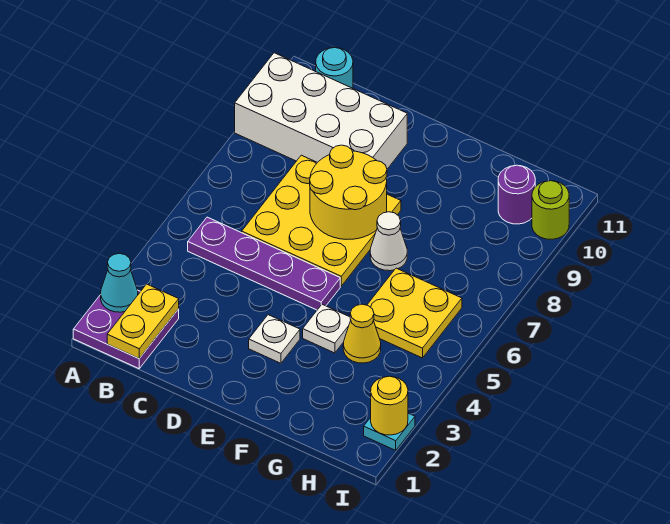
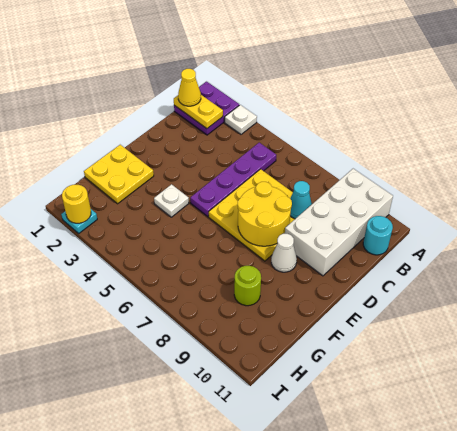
cyan 1x1 cone [101,253,138,312] -> cyan 1x1 cone moved to [290,181,312,219]
white 1x1 plate [249,315,300,363] -> white 1x1 plate moved to [225,105,257,134]
white 1x1 cone [370,212,407,271] -> white 1x1 cone moved to [271,234,297,272]
yellow 1x1 cone [343,304,381,363] -> yellow 1x1 cone moved to [178,69,201,106]
yellow 2x2 plate [367,268,462,358] -> yellow 2x2 plate moved to [84,145,154,204]
purple 1x1 round brick [498,165,535,224] -> none
lime 1x1 round brick [532,181,569,239] -> lime 1x1 round brick moved to [234,266,261,306]

